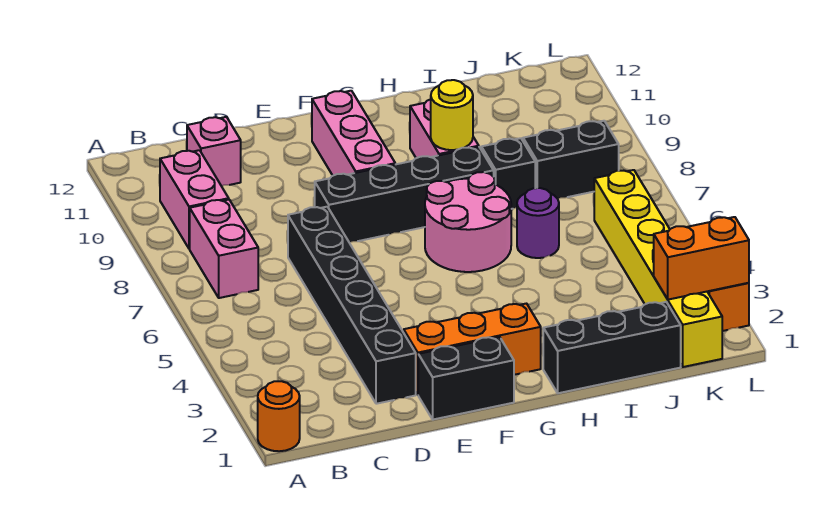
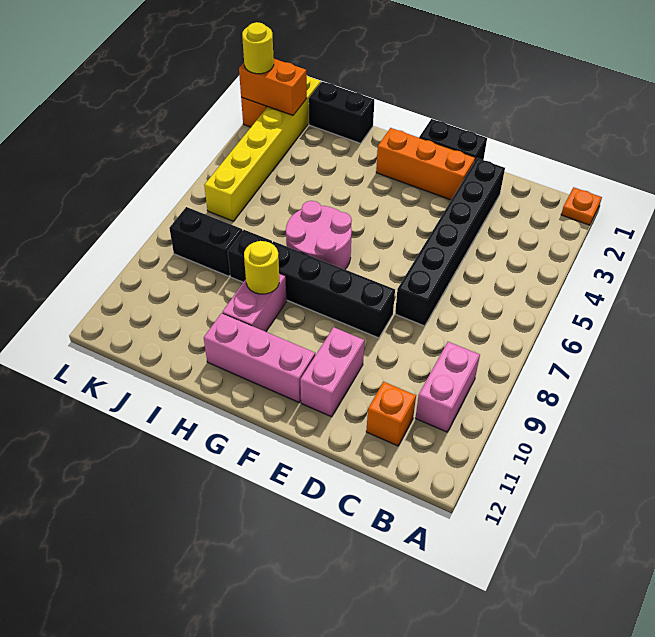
orange 1x1 round brick [258,381,300,451] -> orange 1x1 plate [561,187,602,225]
pink 1x2 brick [190,200,258,298] -> pink 1x2 brick moved to [300,327,364,417]
pink 1x1 brick [187,117,241,186] -> orange 1x1 brick [366,382,416,446]
pink 1x3 brick [312,91,395,176] -> pink 1x3 brick turned to [204,313,315,402]
black 1x3 brick [543,302,681,393] -> black 1x2 brick [309,81,374,143]
purple 1x1 round brick [517,188,559,258] -> none
none -> yellow 1x1 round brick [242,22,274,74]

